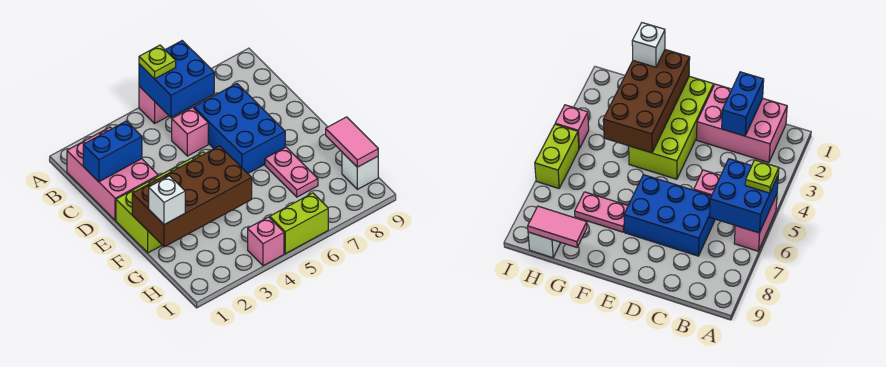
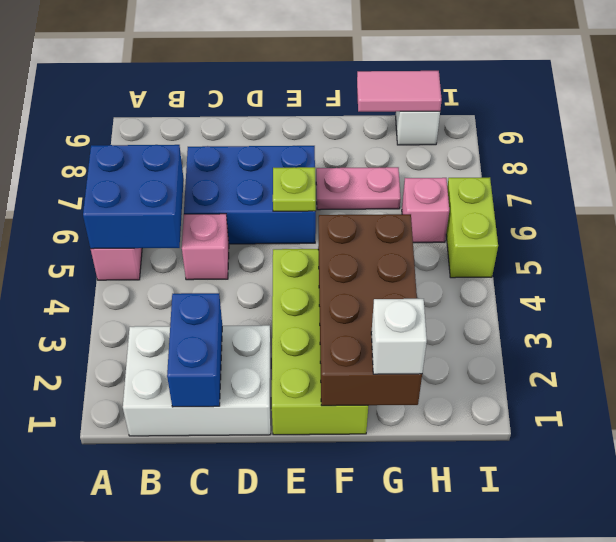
lime 1x1 plate [139,45,176,79] -> lime 1x1 plate moved to [273,167,316,211]
pink 2x3 brick [67,127,158,220] -> white 2x3 brick [123,325,271,436]
pink 1x1 brick [248,217,284,266] -> pink 1x1 brick moved to [402,178,449,243]

